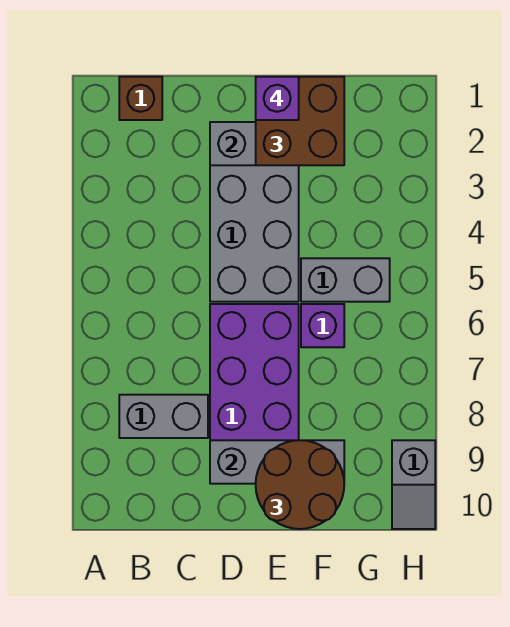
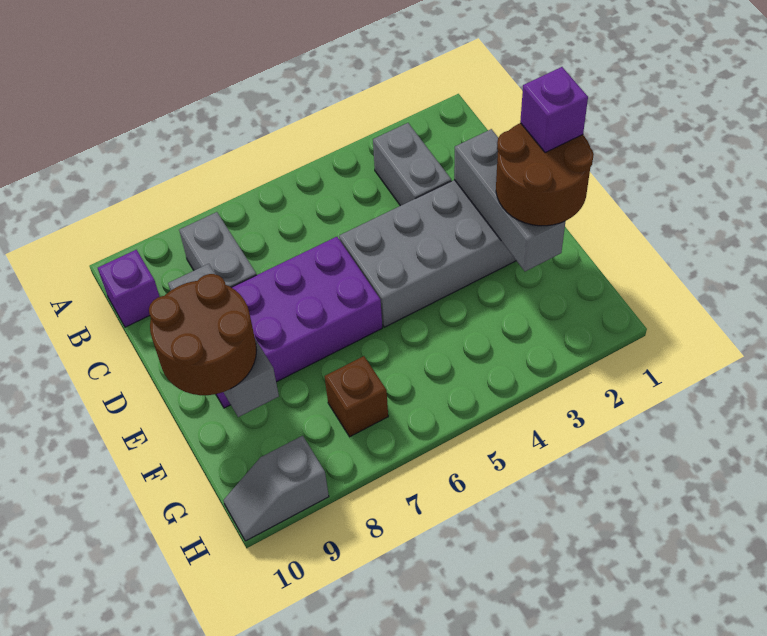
brown 1x1 brick [119,77,162,120] -> brown 1x1 brick moved to [325,356,388,437]
brown 2x2 brick [256,77,344,165] -> brown 2x2 round brick [496,123,594,226]
grey 1x2 brick [301,258,390,302] -> grey 1x2 brick moved to [373,123,451,206]
purple 1x1 brick [301,304,344,347] -> purple 1x1 brick moved to [98,250,160,327]

